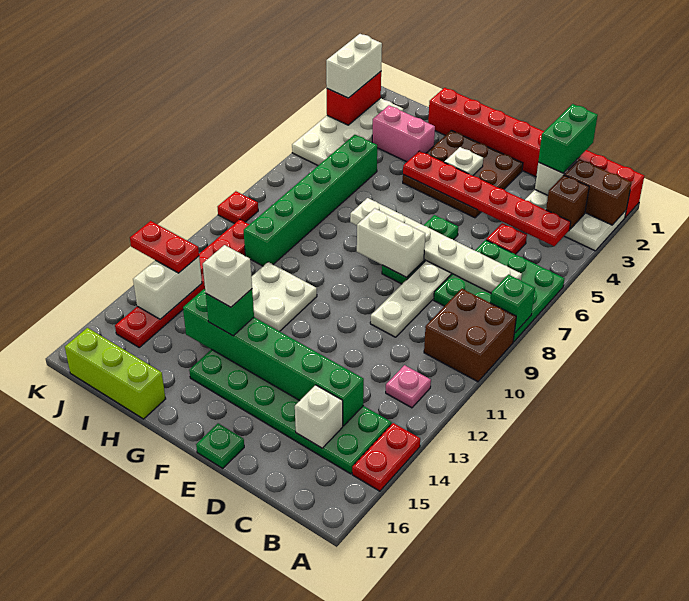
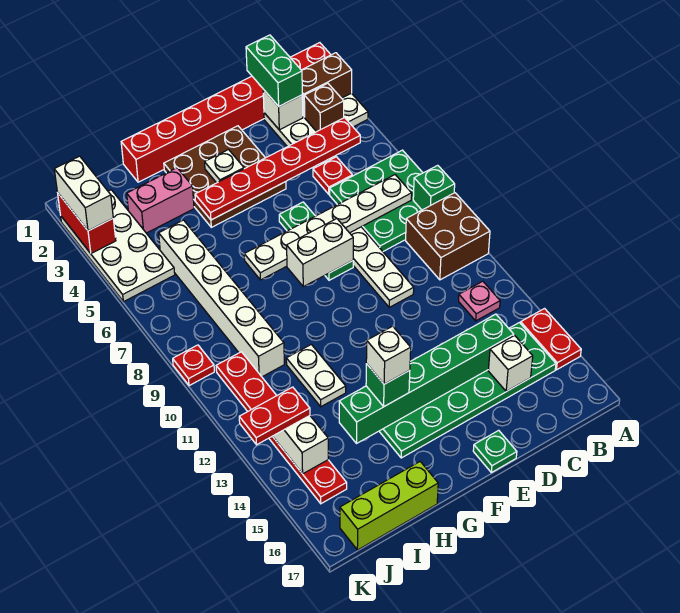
white 2x2 plate [252,262,317,331] -> white 1x2 plate [286,344,346,407]
green 1x6 brick [244,135,377,266] -> white 1x6 brick [159,220,284,377]

